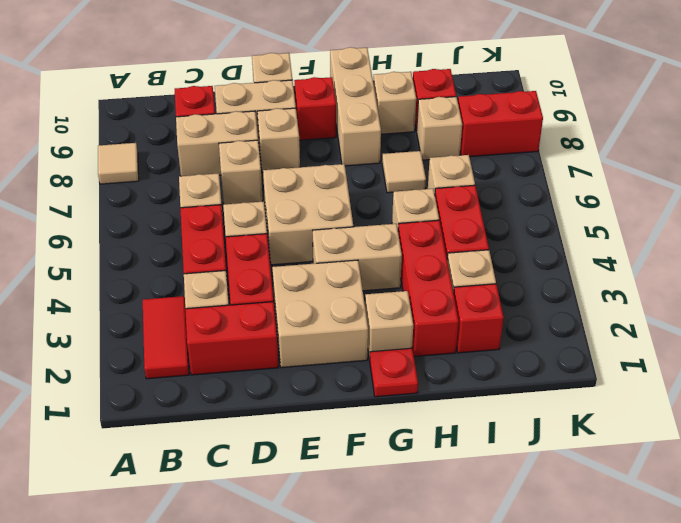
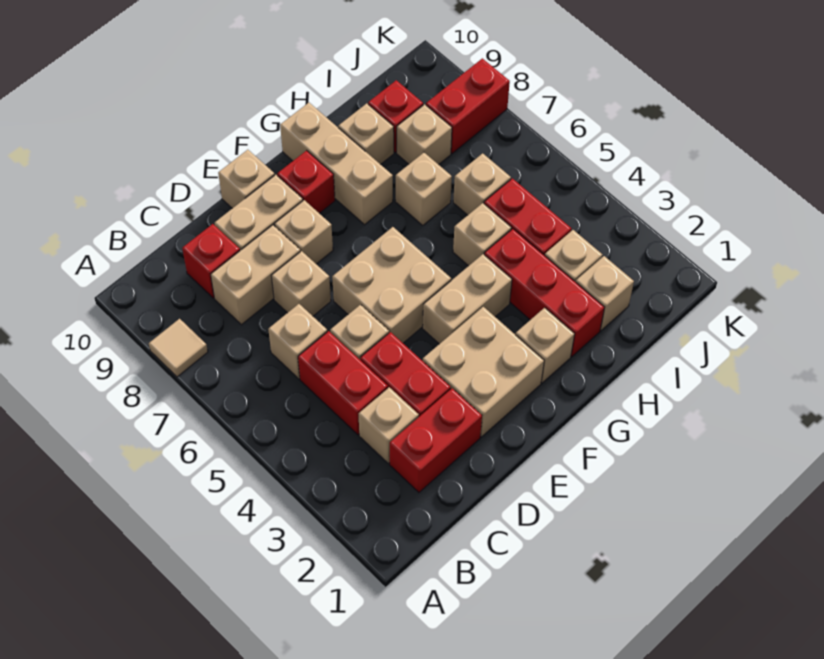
red 1x2 tile [143,296,189,379] -> none
red 1x1 plate [369,348,418,397] -> none
tan 1x1 tile [382,151,426,193] -> tan 1x1 brick [396,153,452,225]
red 1x1 brick [454,284,504,353] -> tan 1x1 brick [576,256,634,330]

